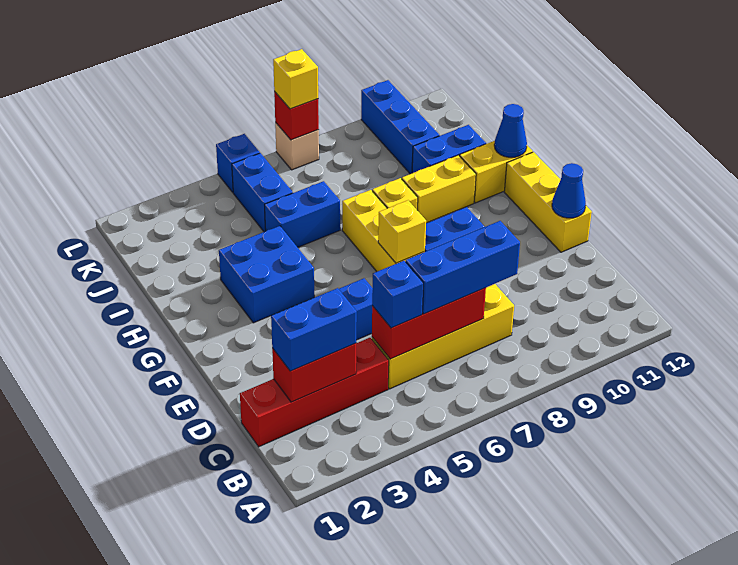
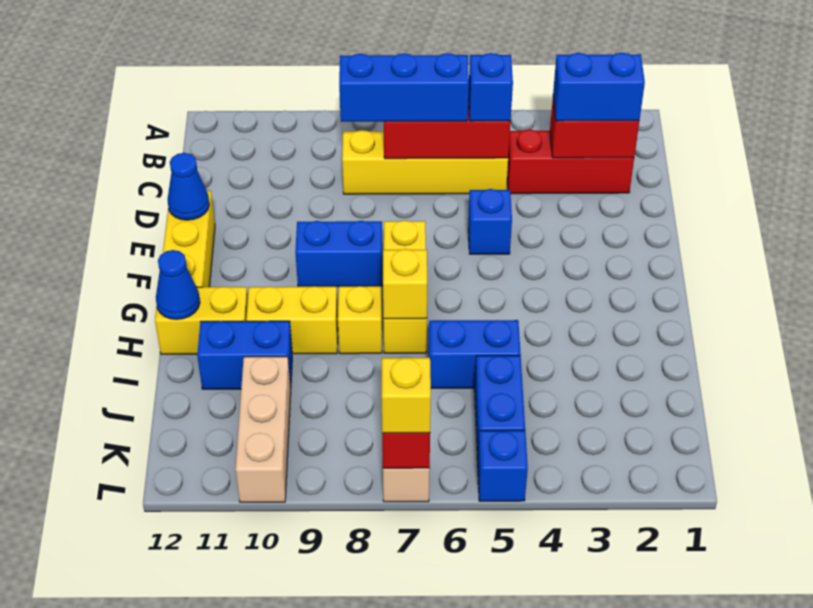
red 1x4 brick [240,338,389,447] -> red 1x3 brick [507,129,634,194]
yellow 1x1 brick [378,200,426,263] -> yellow 1x1 brick moved to [383,249,427,319]
blue 2x2 brick [219,226,314,323] -> none
blue 1x3 brick [361,80,439,174] -> tan 1x3 brick [235,357,291,502]

